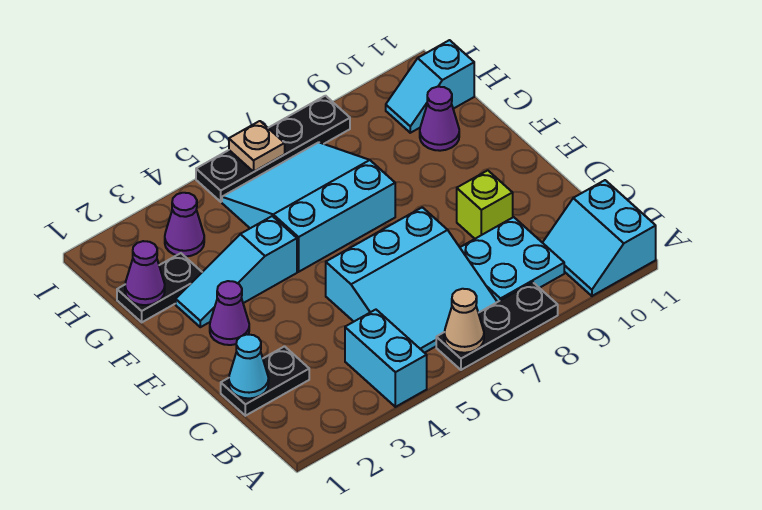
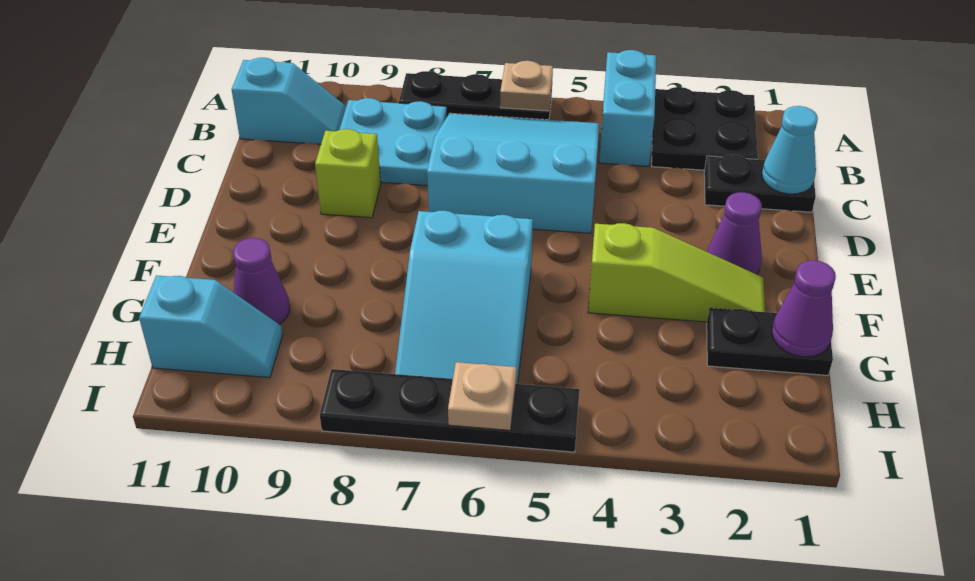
none -> black 2x2 plate [652,87,758,170]
tan 1x1 cone [444,289,484,353] -> tan 1x1 plate [500,61,553,111]
cyan 2x2 slope [543,180,656,296] -> cyan 1x2 slope [232,58,346,144]
cyan 1x3 slope [176,216,297,327] -> lime 1x3 slope [588,223,765,322]
cyan 3x3 slope [222,142,395,272] -> cyan 2x3 slope [395,211,533,384]
purple 1x1 cone [165,193,204,257] -> none

